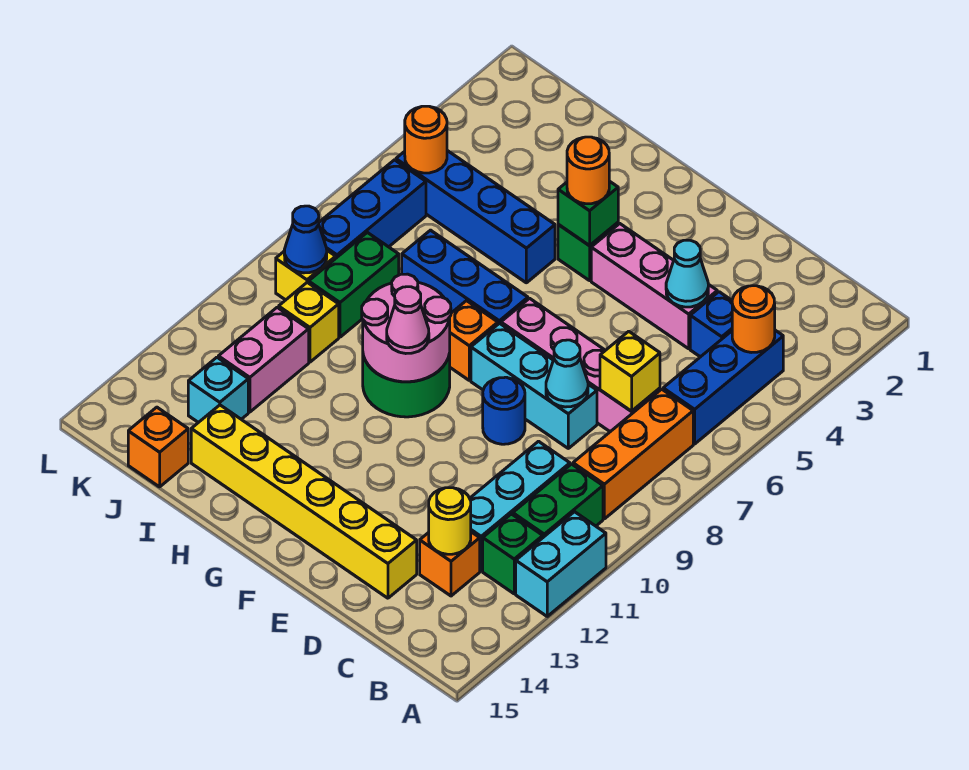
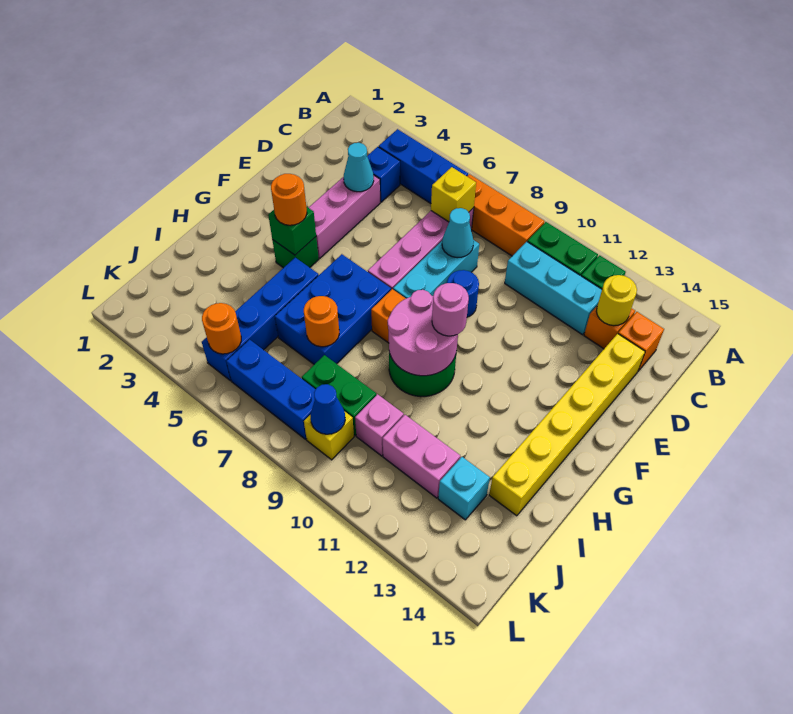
cyan 1x2 brick [516,512,606,616] -> none
orange 1x1 round brick [732,286,775,353] -> orange 1x1 round brick moved to [304,296,339,347]
blue 1x3 brick [402,230,528,324] -> blue 2x3 brick [275,254,391,364]
pink 1x1 cone [387,287,429,354] -> pink 1x1 round brick [432,283,469,336]
yellow 1x1 brick [279,282,339,362] -> pink 1x1 brick [355,394,404,456]
orange 1x1 brick [128,407,188,487] -> orange 1x1 brick moved to [618,312,664,371]

